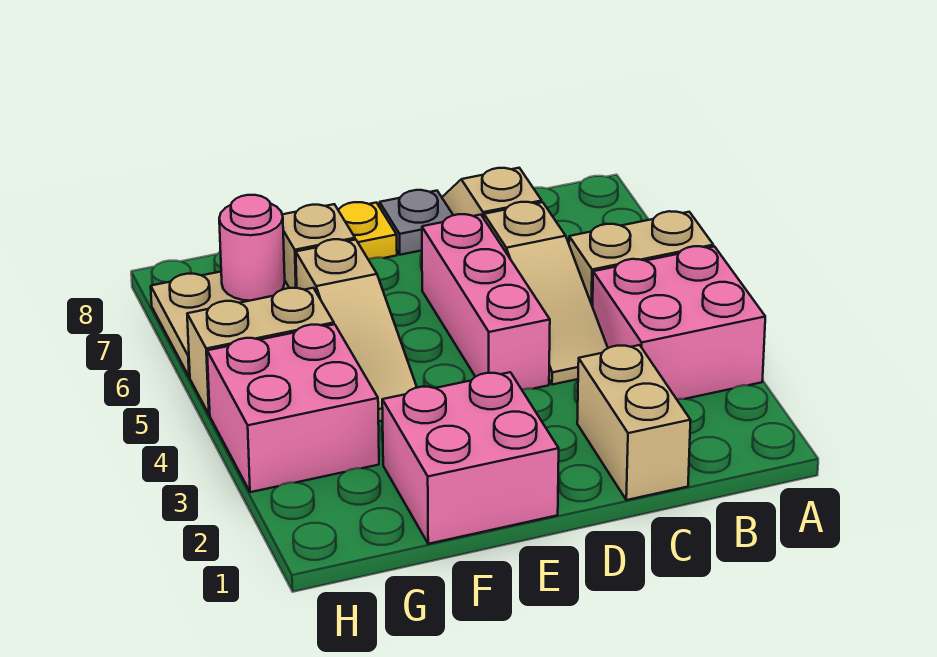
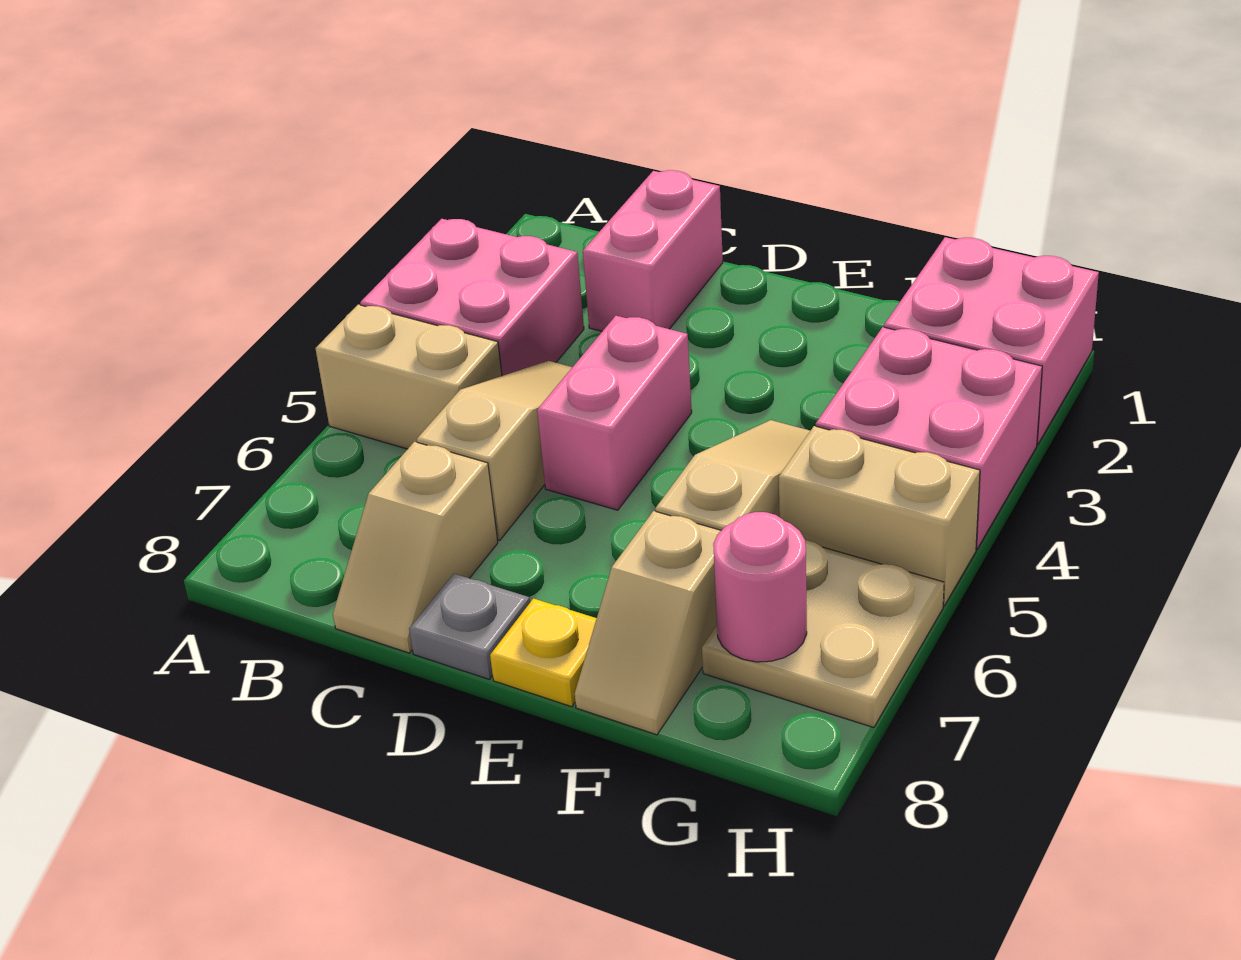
tan 1x2 brick [577,345,690,500] -> pink 1x2 brick [583,170,723,331]
pink 1x3 brick [422,214,550,390] -> pink 1x2 brick [537,316,692,510]
pink 2x2 brick [382,372,559,544] -> pink 2x2 brick moved to [884,237,1099,444]

